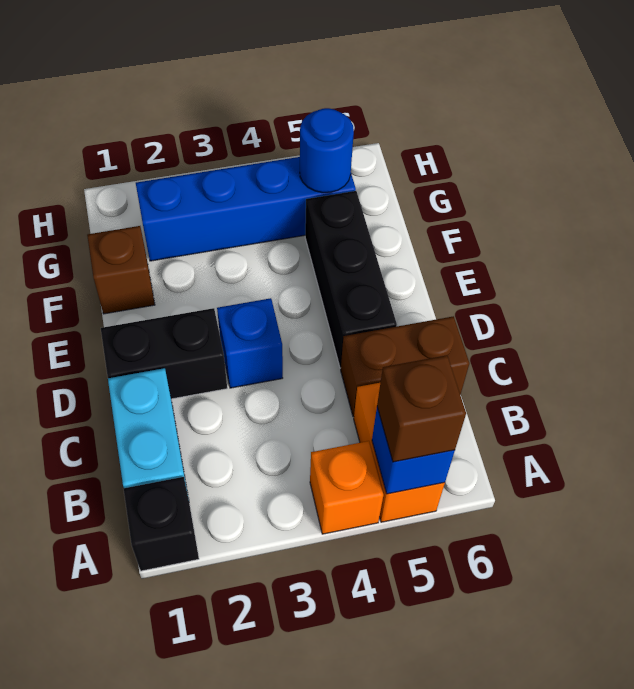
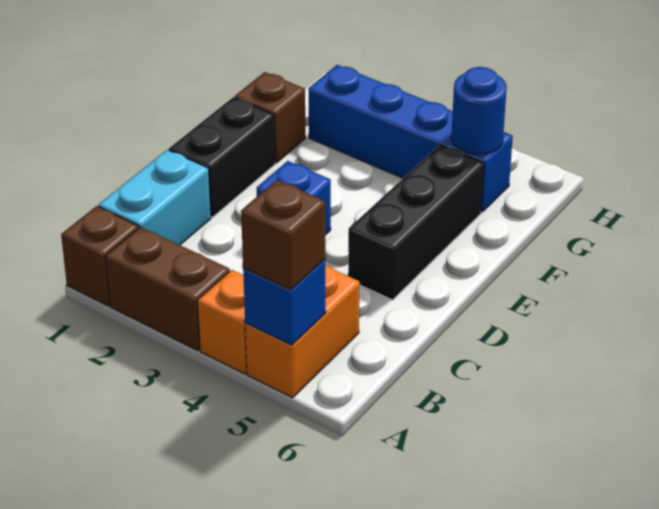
black 1x1 brick [124,477,199,571] -> brown 1x1 brick [61,206,139,306]
brown 1x2 brick [341,316,469,417] -> brown 1x2 brick moved to [105,227,230,350]
black 1x2 brick [101,308,227,399] -> black 1x2 brick turned to [169,97,275,217]

